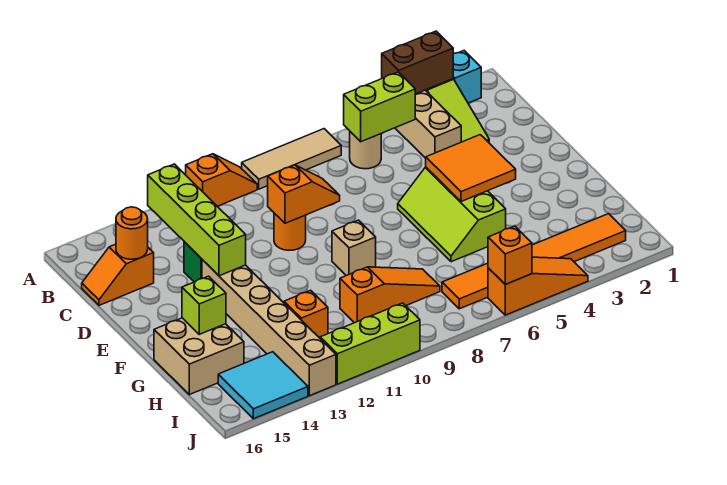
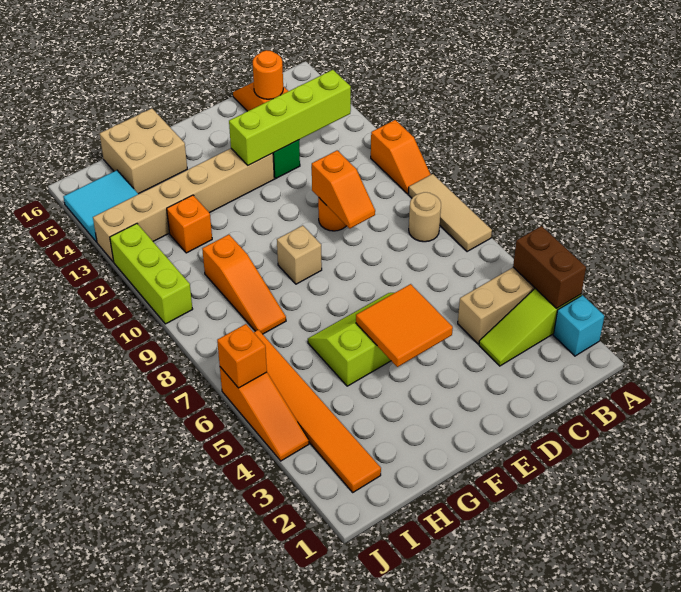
lime 1x2 brick [344,72,415,142] -> none
tan 1x1 round brick [350,132,381,169] -> tan 1x1 round brick moved to [409,192,441,242]
lime 1x1 brick [182,276,226,334] -> none

